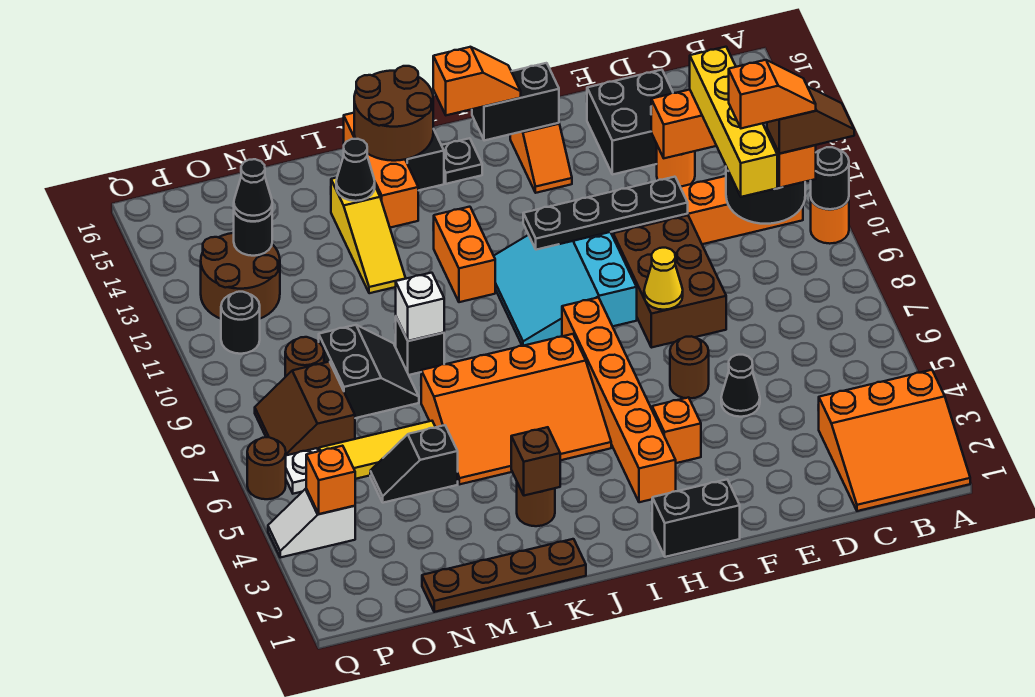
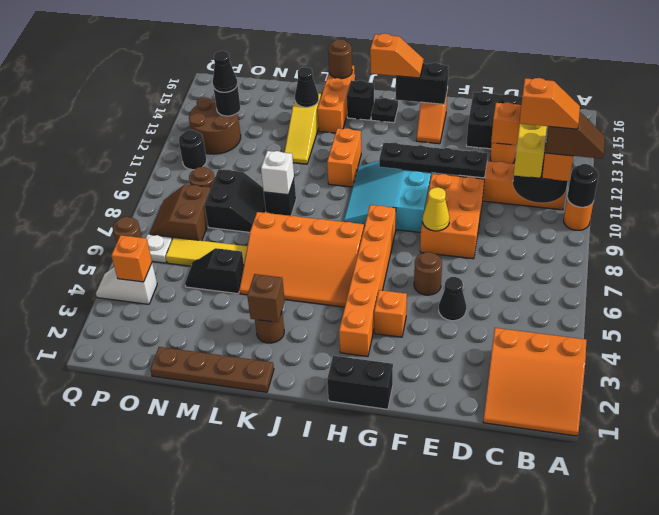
brown 2x3 brick [613,215,726,348] -> orange 2x3 brick [420,174,484,259]
brown 2x2 round brick [354,66,433,161] -> brown 1x1 round brick [328,39,352,79]

